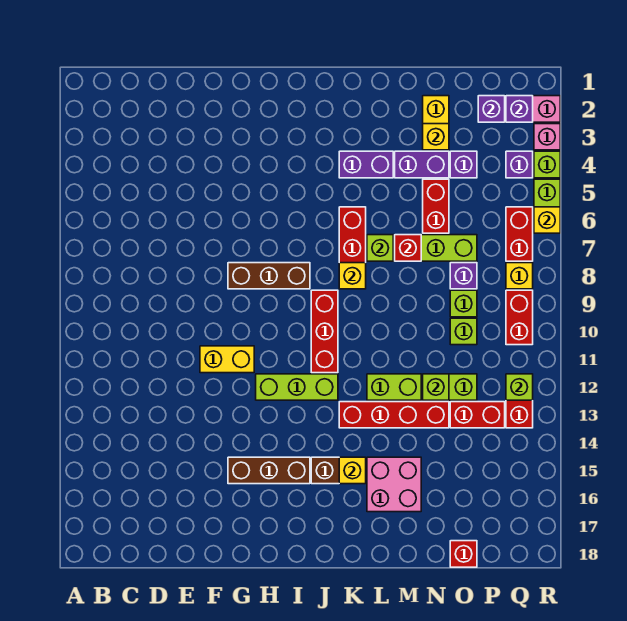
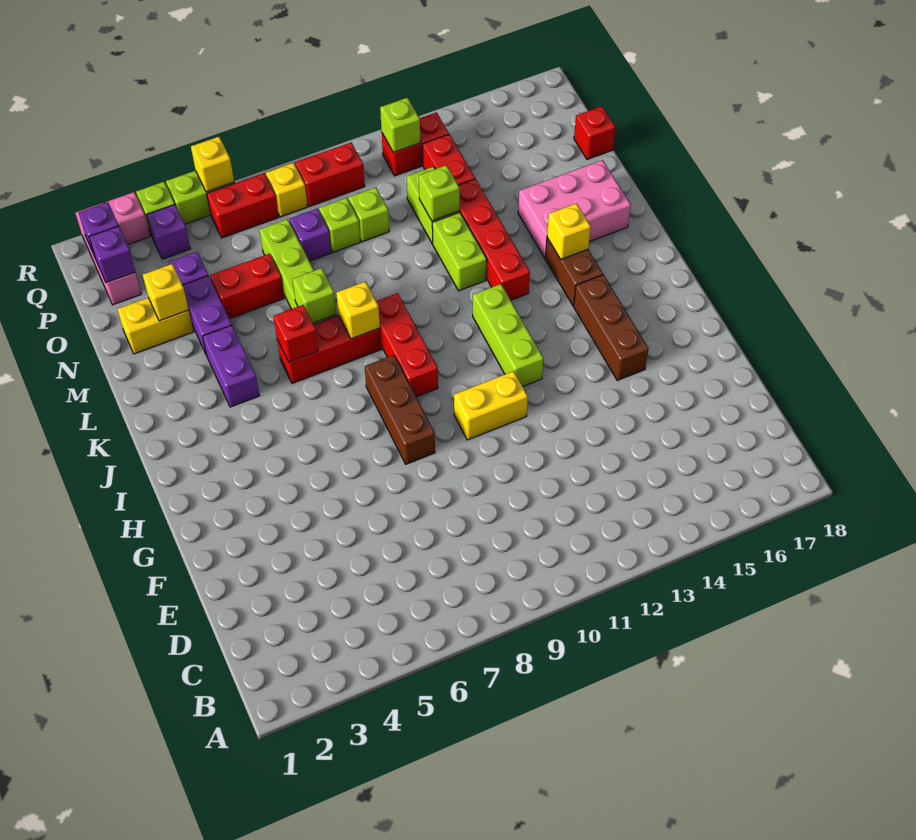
yellow 1x2 brick [200,346,254,373] -> yellow 1x2 brick turned to [454,371,528,440]
red 1x3 brick [311,290,338,373] -> red 1x3 brick turned to [376,293,438,397]
pink 2x2 brick [367,457,421,512] -> pink 2x3 brick [518,160,631,258]
red 1x1 brick [395,235,421,261] -> red 1x1 brick moved to [273,305,318,362]

